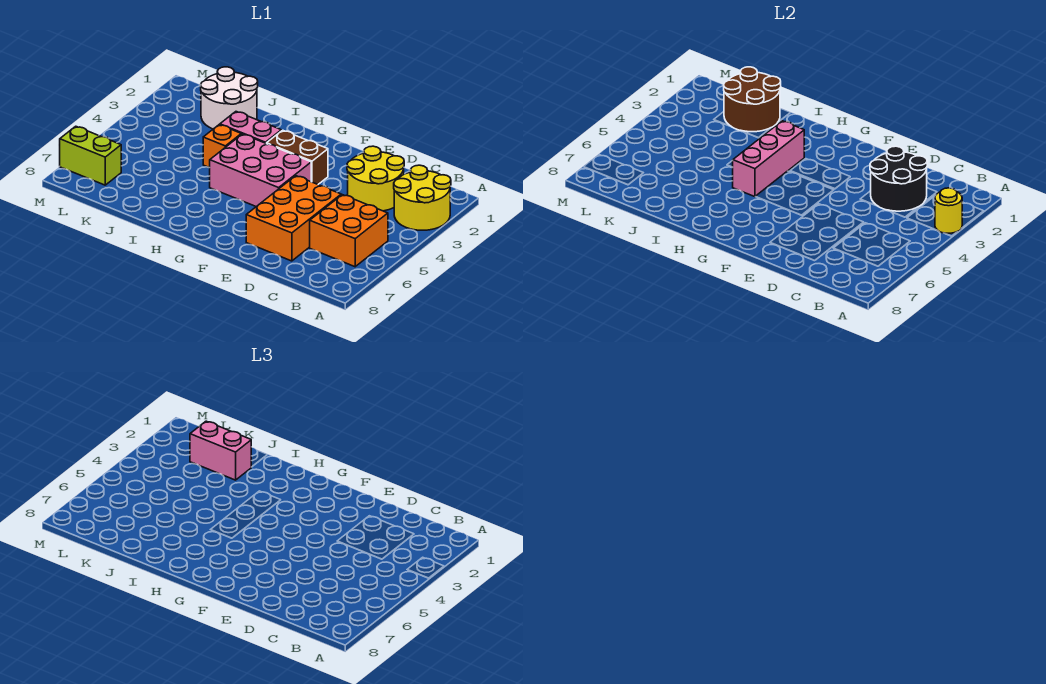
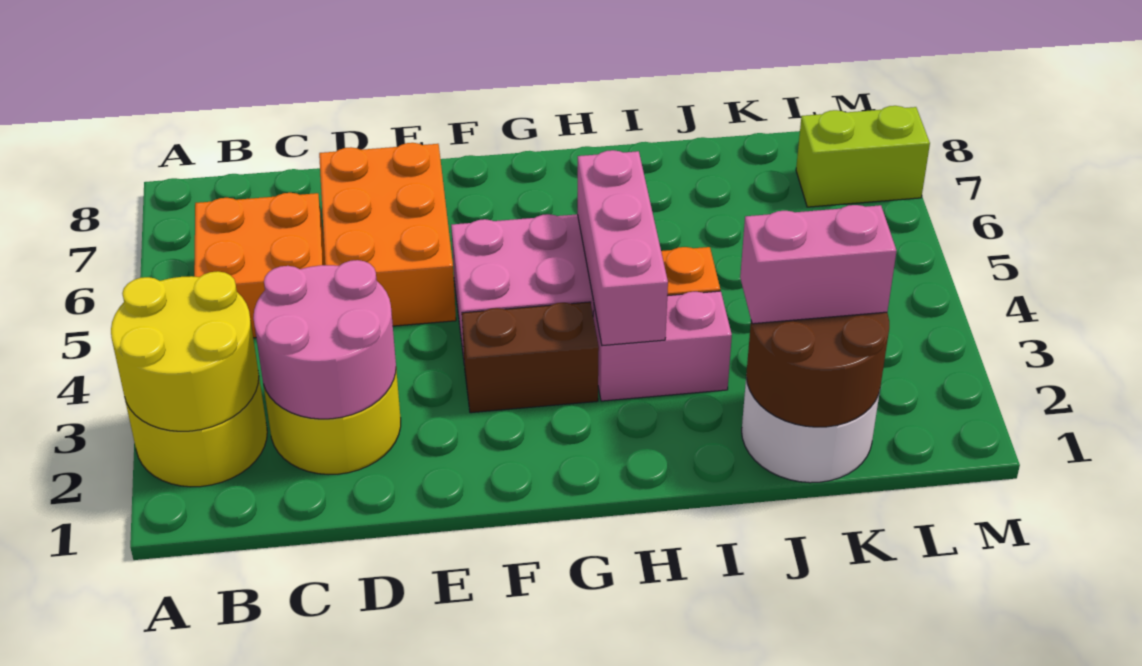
yellow 1x1 round brick [935,188,962,233] -> yellow 2x2 round brick [111,271,259,431]
black 2x2 round brick [870,146,927,211] -> pink 2x2 round brick [253,260,396,419]

